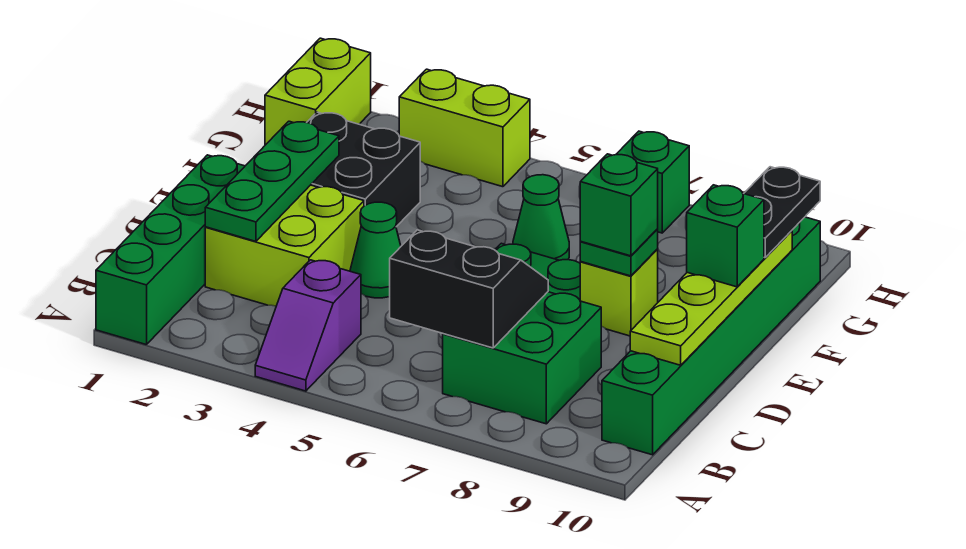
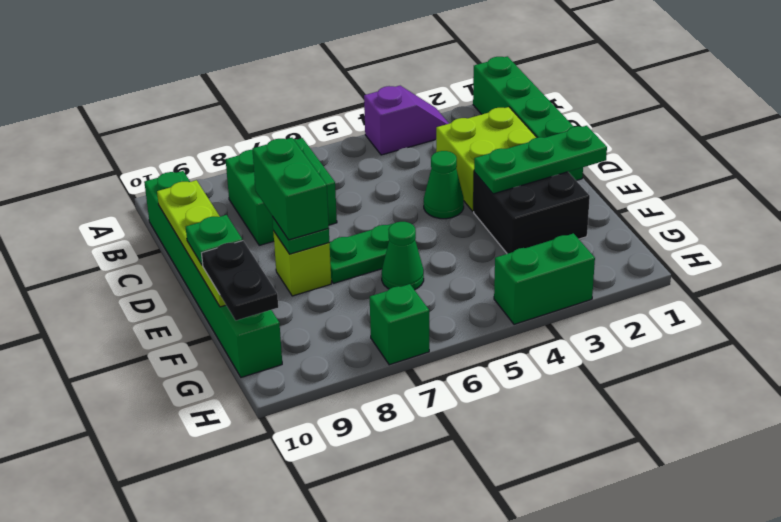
purple 1x2 slope [255,260,361,391] -> purple 1x2 slope turned to [364,86,449,155]
black 2x2 slope [390,230,548,348] -> none
green 1x3 plate [205,121,339,241] -> green 1x3 plate turned to [474,126,607,194]
green 1x1 brick [580,154,658,256] -> green 1x2 brick [252,138,329,240]
green 1x1 brick [687,185,764,287] -> green 1x1 plate [186,215,243,265]
lime 1x2 brick [265,38,371,145] -> none
lime 1x2 brick [399,69,530,187] -> green 1x2 brick [494,233,595,324]

